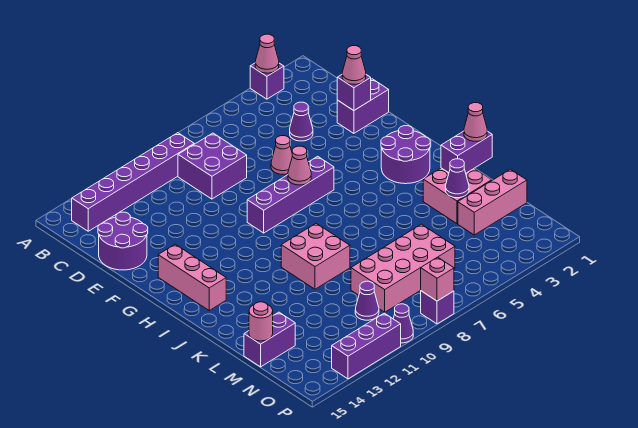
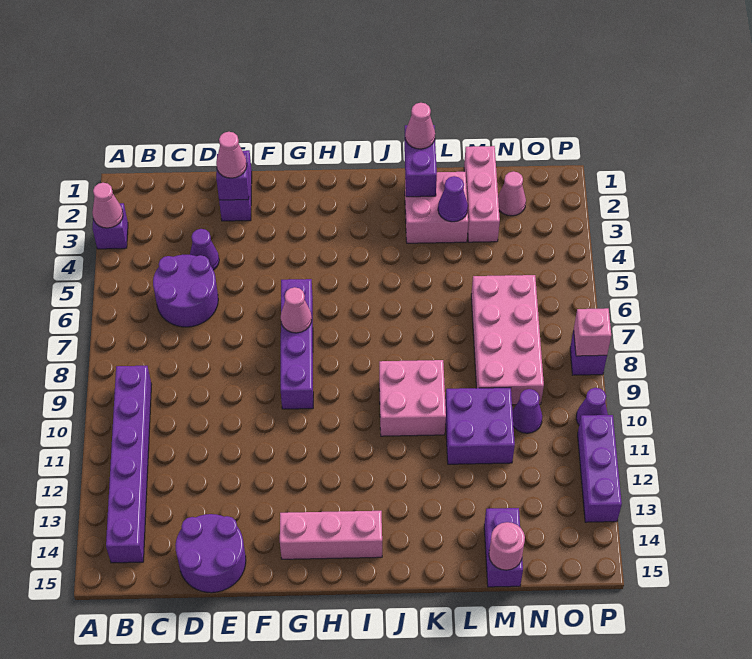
purple 2x2 brick [178,133,247,199] -> purple 2x2 brick moved to [445,388,515,464]
pink 1x1 cone [271,136,292,174] -> pink 1x1 cone moved to [498,171,526,216]
purple 2x2 round brick [381,126,430,184] -> purple 2x2 round brick moved to [153,255,218,327]

